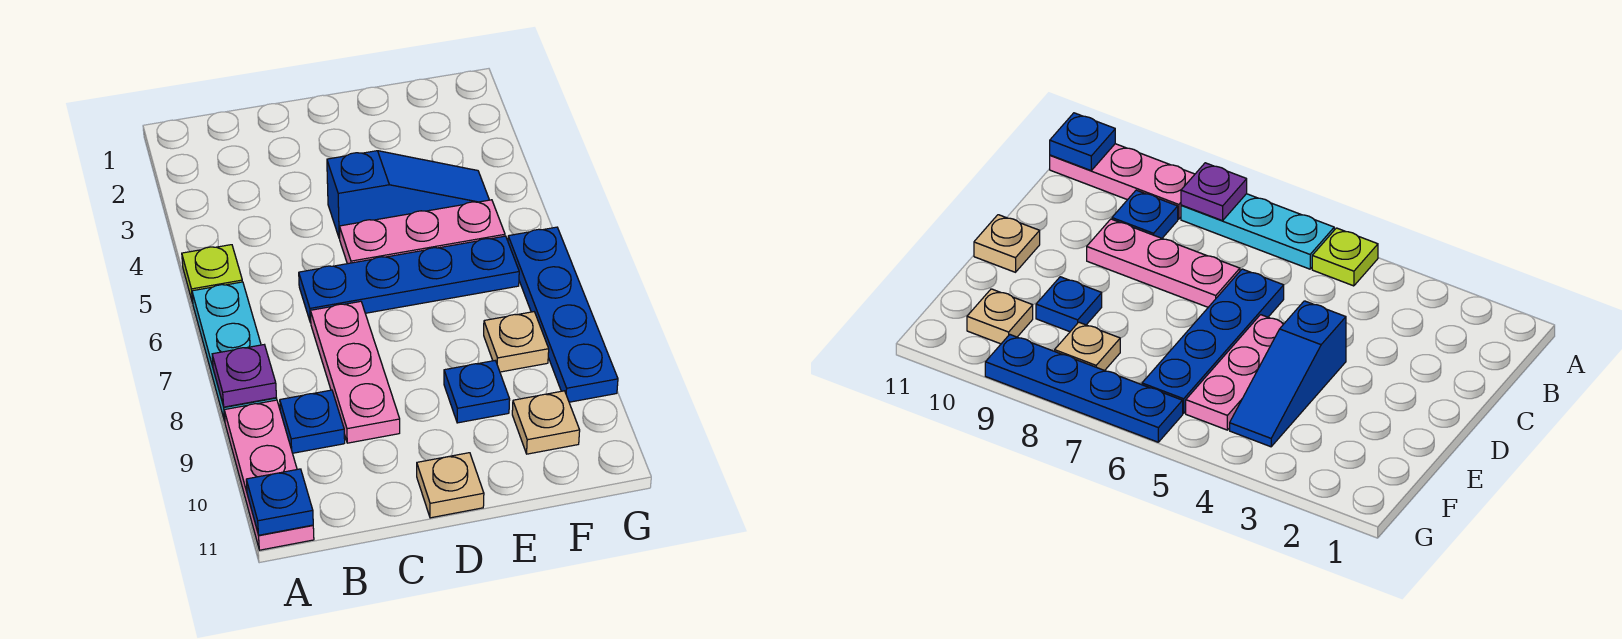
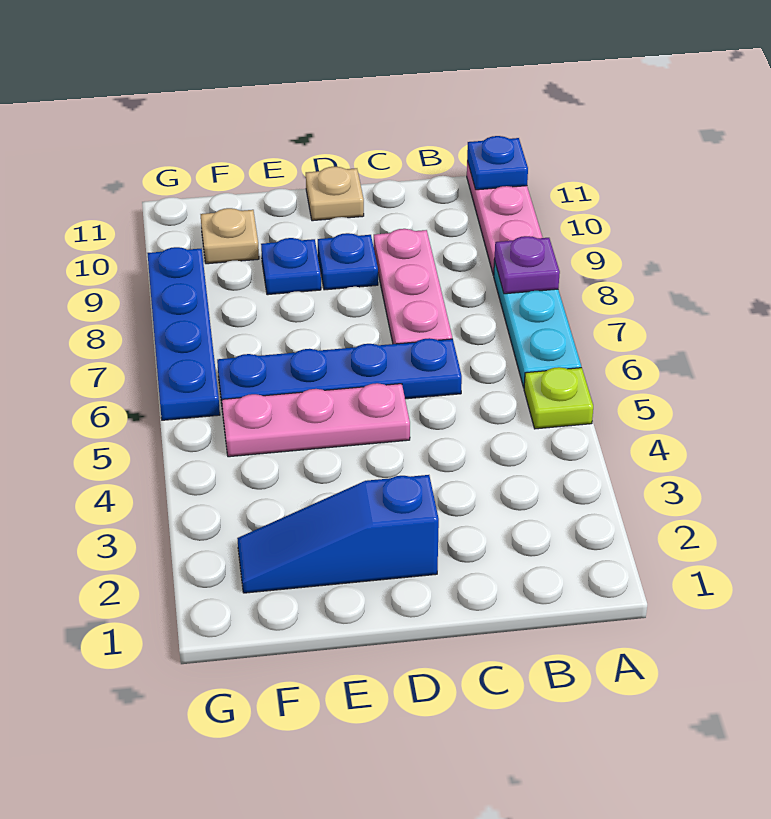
blue 1x1 plate [280,390,345,453] -> blue 1x1 plate moved to [318,233,378,290]
blue 1x3 slope [327,151,489,239] -> blue 1x3 slope moved to [237,475,439,593]
tan 1x1 plate [484,312,549,372] -> none

